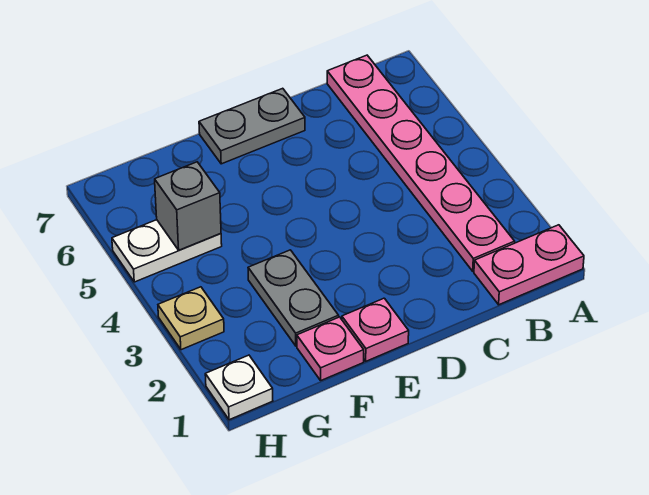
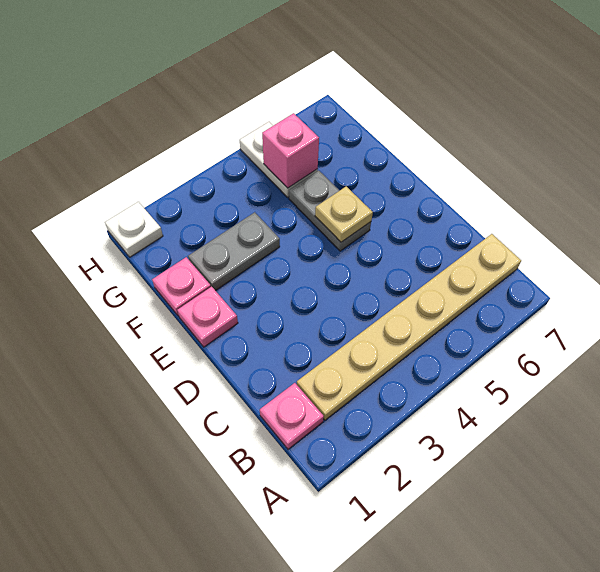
pink 1x2 plate [474,225,584,305] -> pink 1x1 plate [260,383,324,449]
pink 1x6 plate [327,55,515,271] -> tan 1x6 plate [297,234,521,420]
grey 1x2 plate [199,88,305,164] -> grey 1x2 plate moved to [289,171,371,251]
grey 1x1 brick [155,162,221,250] -> pink 1x1 brick [262,113,319,188]
tan 1x1 plate [158,287,224,350] -> tan 1x1 plate moved to [315,186,373,242]

